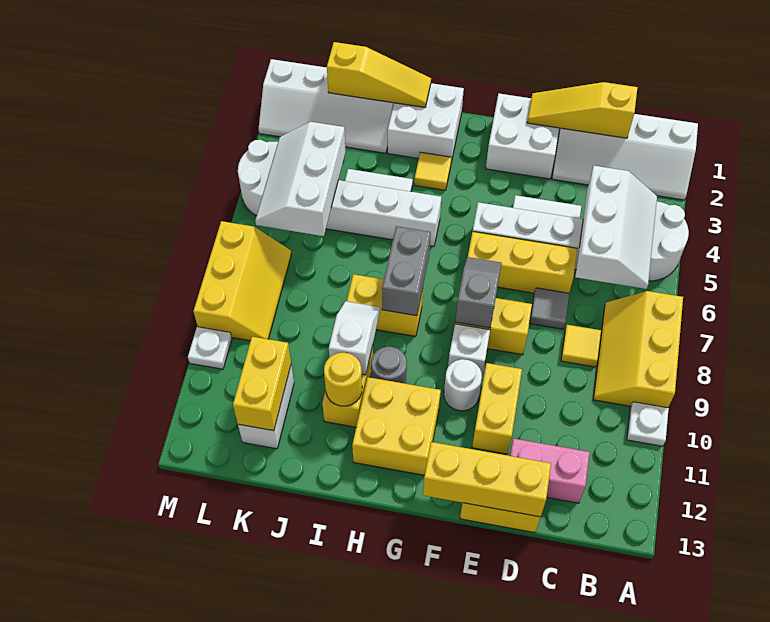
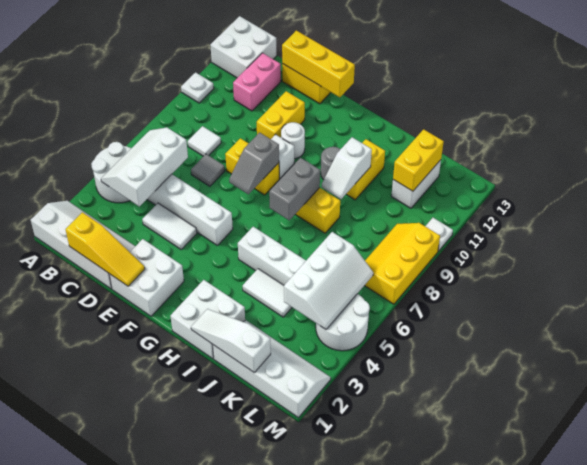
yellow 2x3 slope [593,291,683,408] -> none
none -> white 2x2 brick [210,16,277,78]
yellow 1x1 tile [561,325,601,367] -> white 1x1 tile [188,126,221,156]
pink 1x2 brick [509,439,590,503] -> pink 1x2 brick turned to [233,53,281,111]
yellow 1x3 brick [468,231,577,293] -> none
yellow 2x2 brick [352,377,441,475] -> none
yellow 1x1 tile [414,152,452,190] -> none
yellow 1x3 slope [327,42,431,107] -> white 1x3 slope [191,309,271,373]
yellow 1x1 round brick [324,353,362,406] -> none

